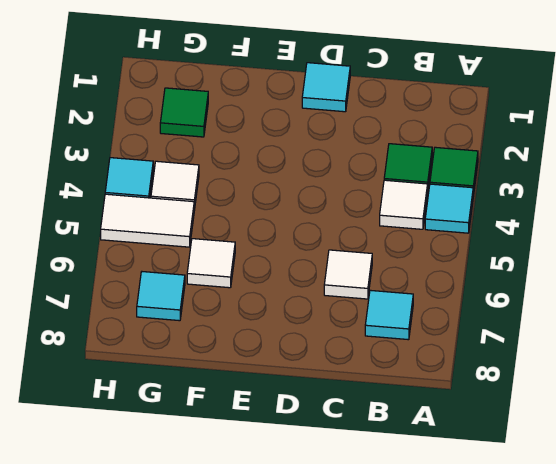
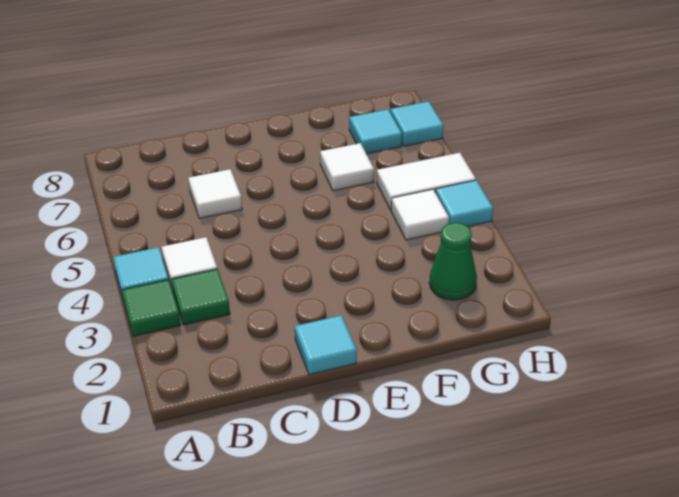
cyan 1x1 tile [365,290,413,340] -> cyan 1x1 tile moved to [390,101,444,146]
green 1x1 tile [160,88,208,137] -> green 1x1 cone [429,223,477,300]

